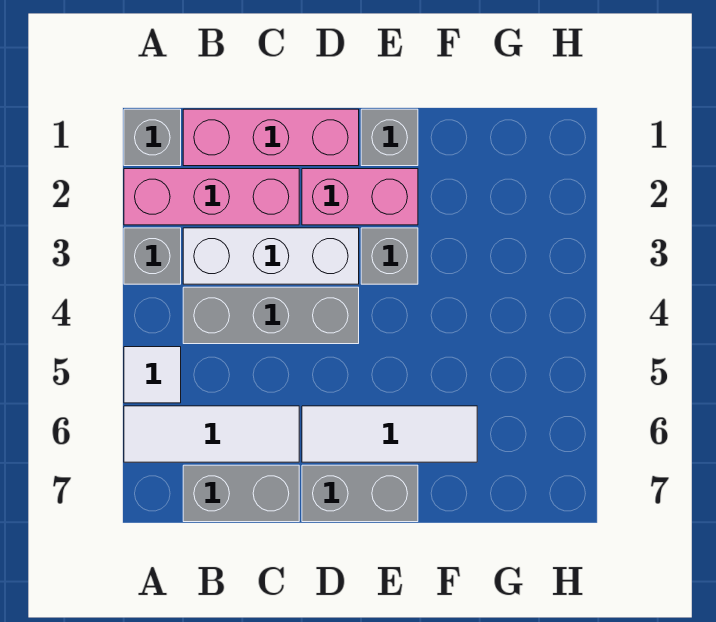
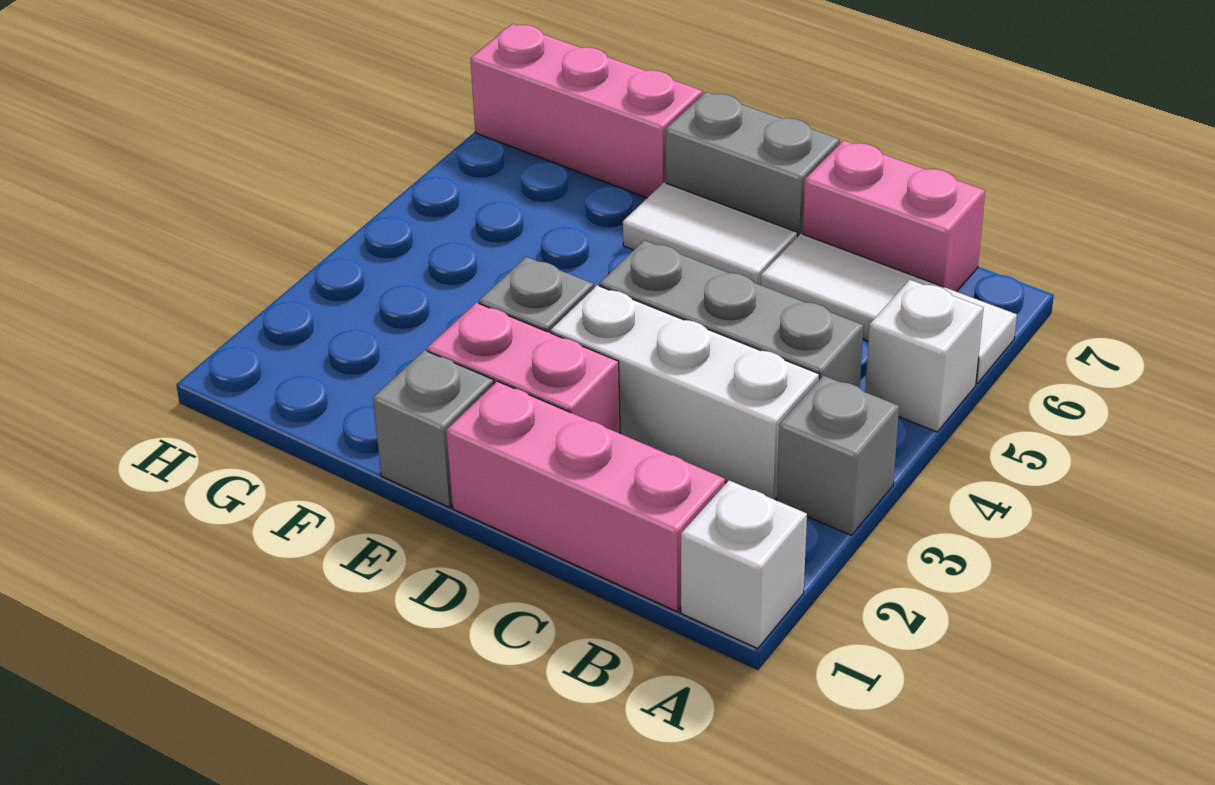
grey 1x1 brick [124,109,181,166] -> white 1x1 brick [681,480,807,649]
pink 1x3 brick [124,169,299,225] -> pink 1x3 brick moved to [470,24,703,198]
white 1x1 tile [124,347,181,403] -> white 1x1 brick [865,280,983,432]
grey 1x2 brick [183,465,299,522] -> pink 1x2 brick [803,140,985,292]
white 1x3 tile [302,406,477,462] -> white 1x2 tile [623,183,797,285]

